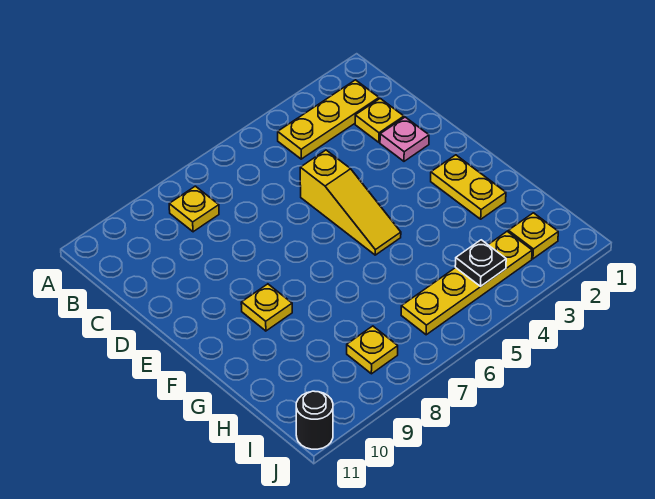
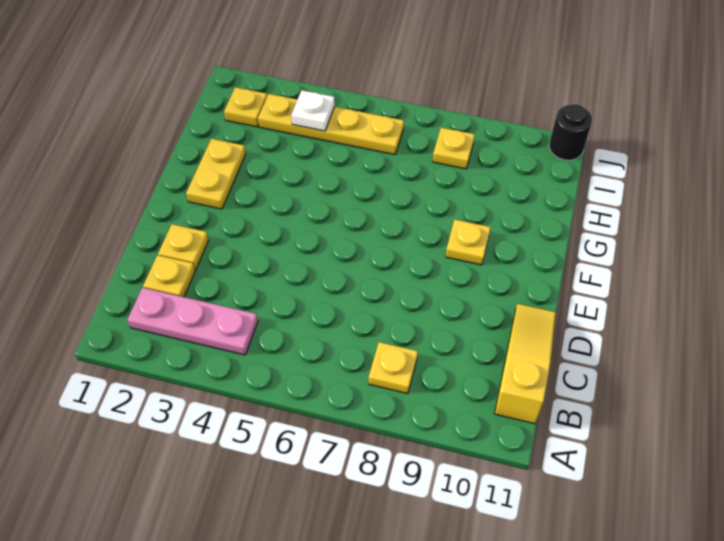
yellow 1x3 plate [278,80,379,159] -> pink 1x3 plate [127,288,258,355]
pink 1x1 plate [380,117,429,161] -> yellow 1x1 plate [158,224,209,270]
yellow 1x3 slope [300,150,401,255] -> yellow 1x3 slope moved to [495,304,556,424]
black 1x1 plate [455,240,506,286] -> white 1x1 plate [291,90,335,131]

